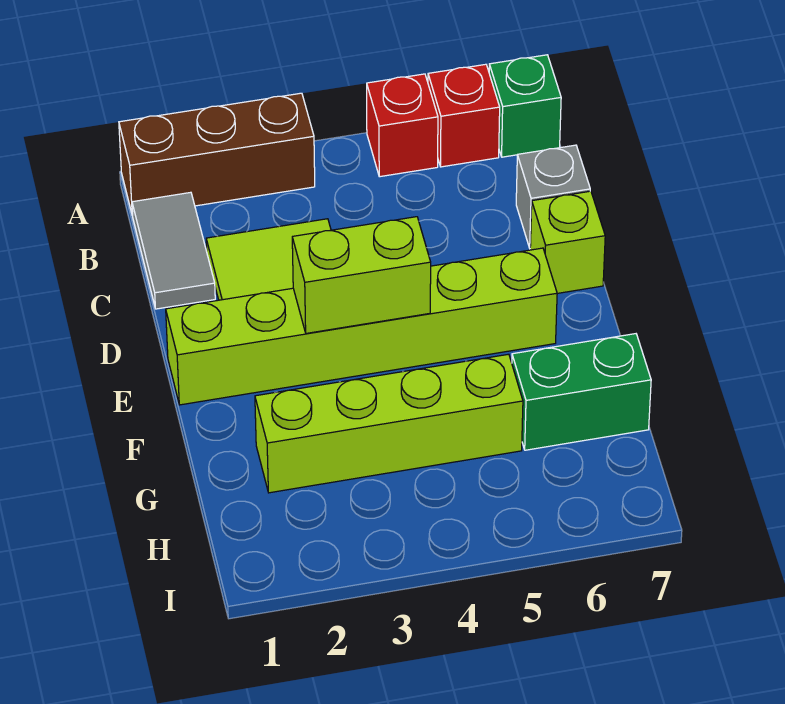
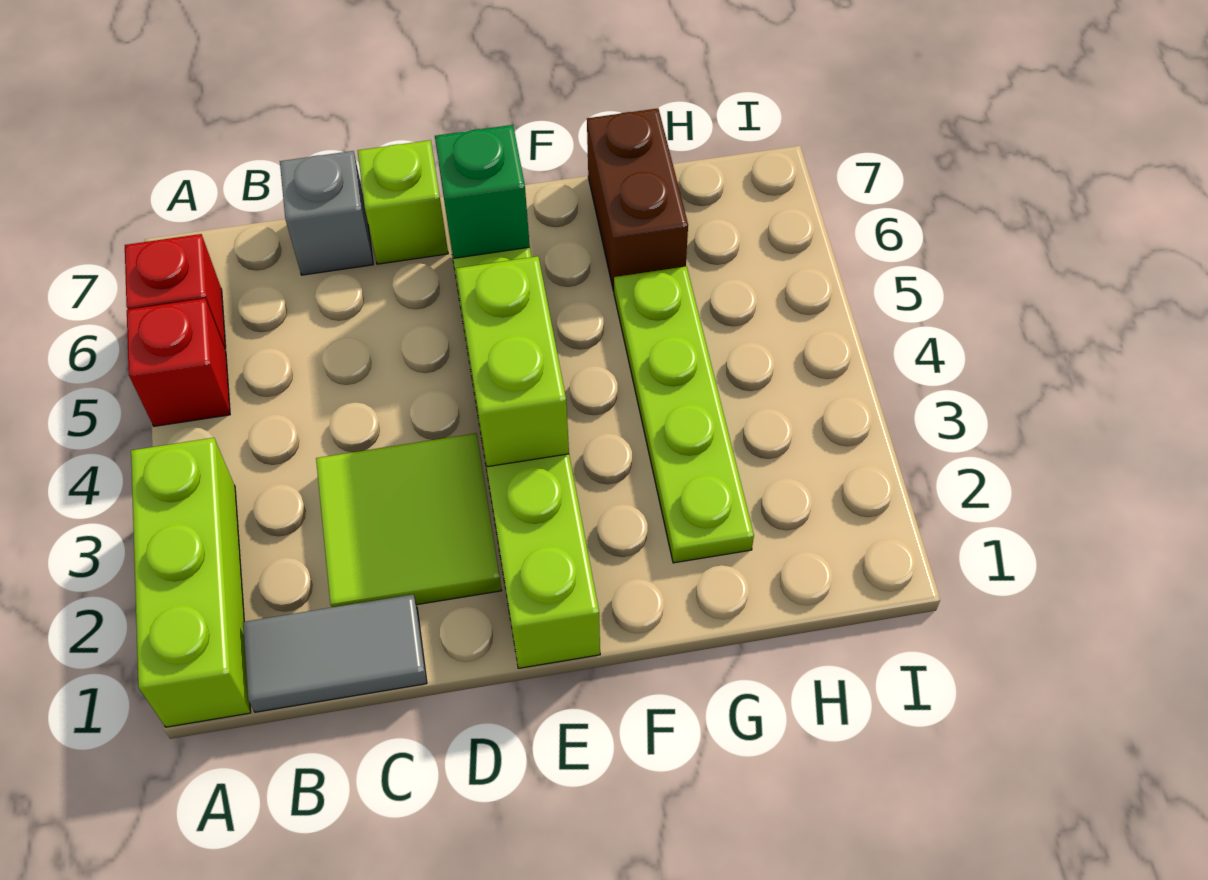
brown 1x3 brick [119,93,315,216] -> lime 1x3 brick [131,438,251,727]
green 1x1 brick [489,55,561,157] -> green 1x1 brick moved to [435,125,530,258]
lime 1x4 brick [255,354,523,493] -> lime 1x4 plate [614,266,754,563]
green 1x2 brick [512,334,651,450] -> brown 1x2 brick [587,108,688,291]

